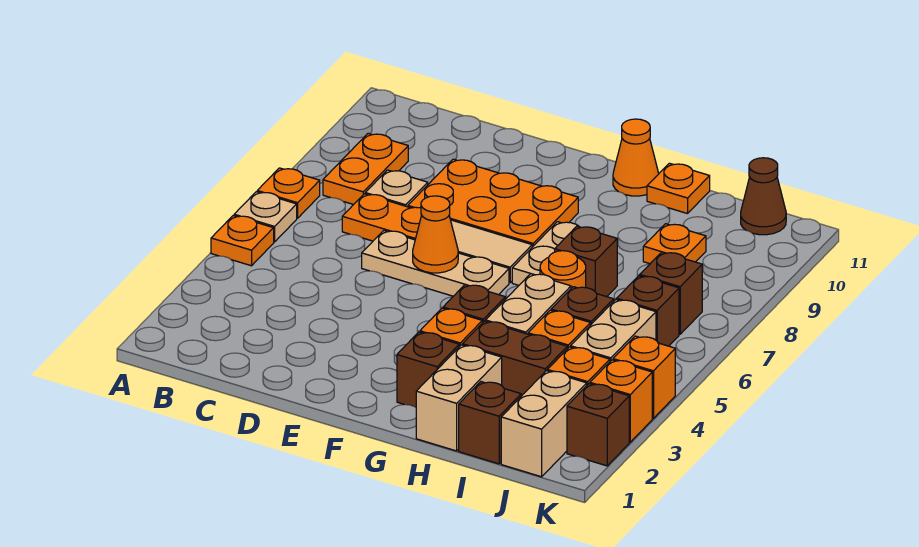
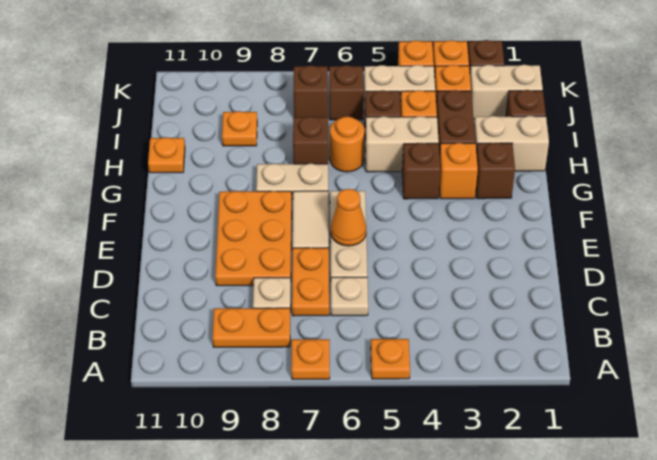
tan 1x1 plate [234,192,297,242] -> tan 1x1 plate moved to [331,277,368,316]
orange 1x1 cone [613,119,659,196] -> none
brown 1x1 cone [741,158,786,235] -> none

